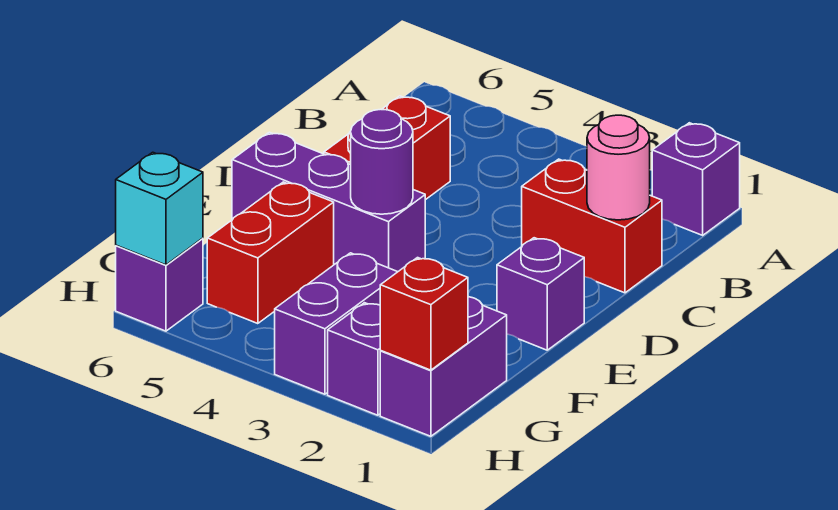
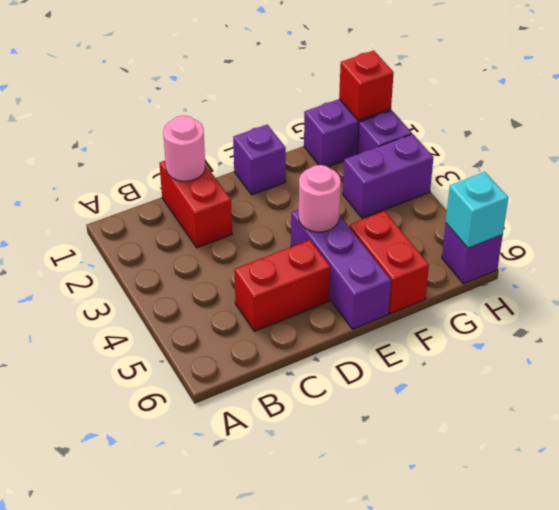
purple 1x1 brick [652,123,740,235] -> none
purple 1x1 round brick [351,109,413,214] -> pink 1x1 round brick [299,165,341,232]
red 1x2 brick [207,182,334,324] -> red 1x2 brick turned to [349,211,429,314]

